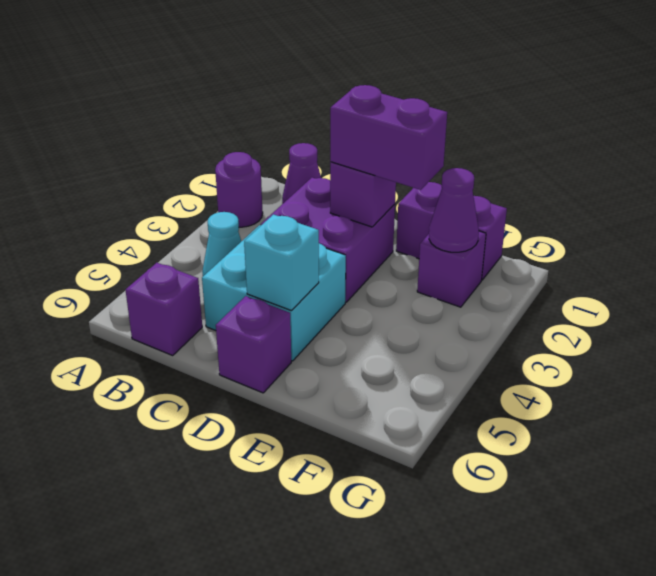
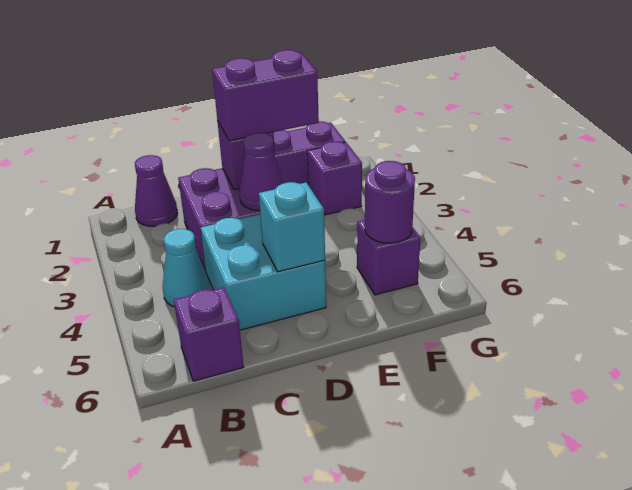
purple 1x1 round brick [215,152,263,227] -> purple 1x1 round brick moved to [365,161,415,243]
purple 1x1 brick [216,296,291,393] -> purple 1x1 brick moved to [357,220,421,295]
purple 1x1 cone [429,168,479,252] -> purple 1x1 cone moved to [239,133,283,211]

